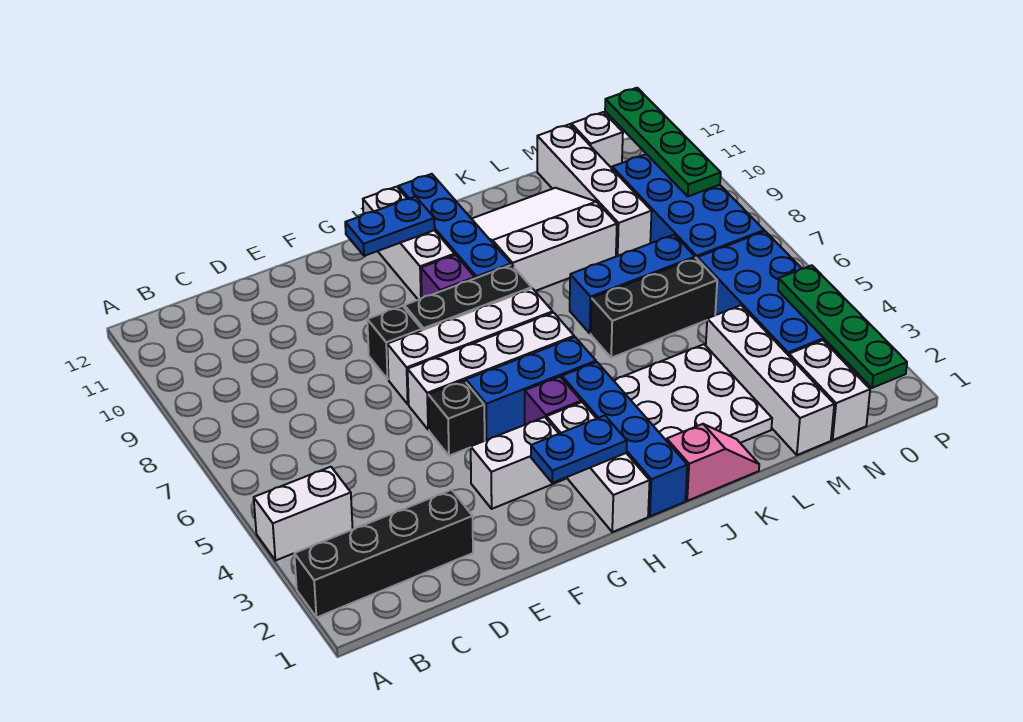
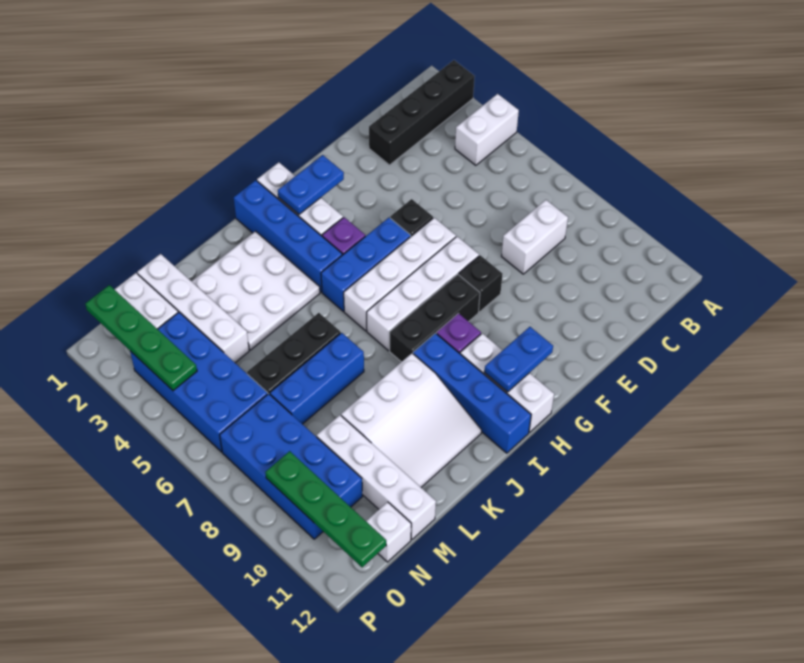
white 1x2 brick [471,417,565,509] -> white 1x2 brick moved to [501,200,568,274]
pink 1x2 slope [667,424,759,501] -> none

